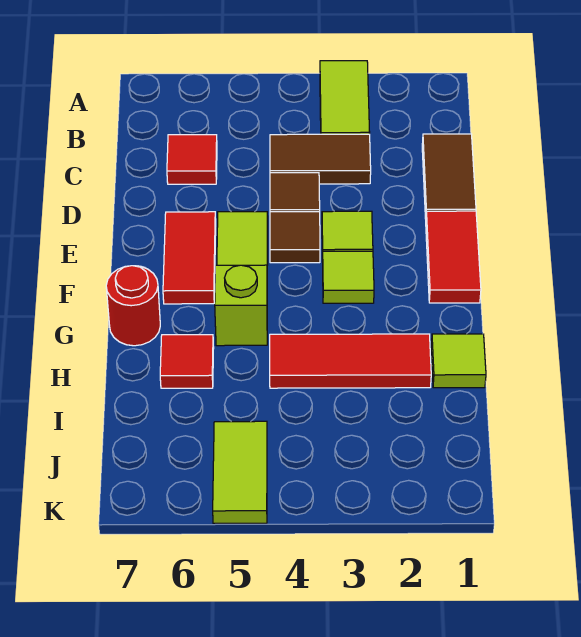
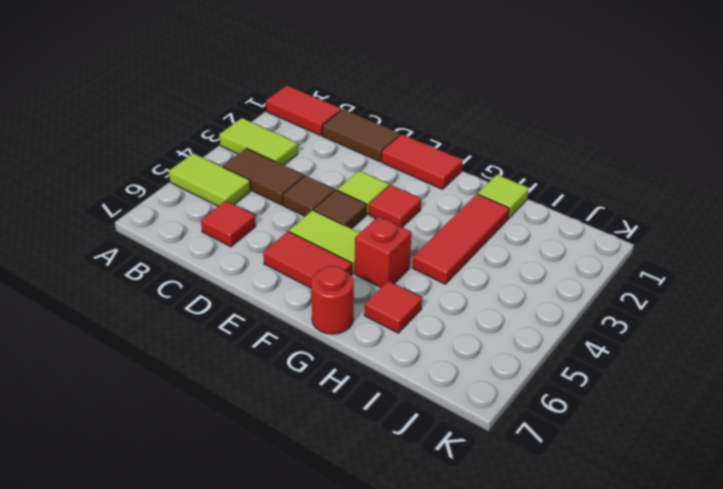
none -> red 1x2 tile [266,85,341,136]
brown 1x2 tile [270,134,371,184] -> brown 1x2 tile turned to [223,148,304,205]
lime 1x1 tile [323,251,374,303] -> red 1x1 tile [369,185,421,227]
lime 1x1 brick [215,265,267,346] -> red 1x1 brick [355,216,411,287]
lime 1x2 tile [213,421,267,523] -> lime 1x2 tile moved to [169,153,251,206]

